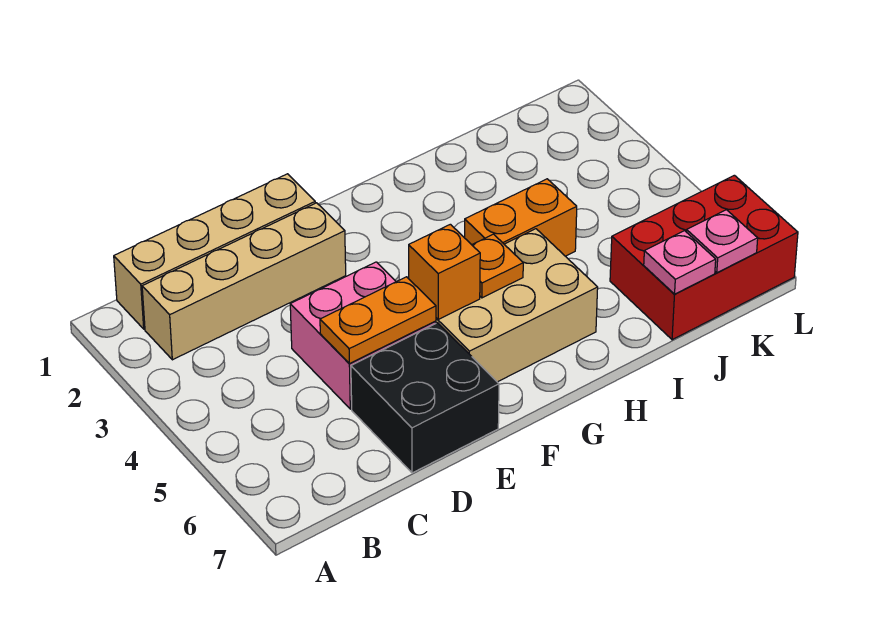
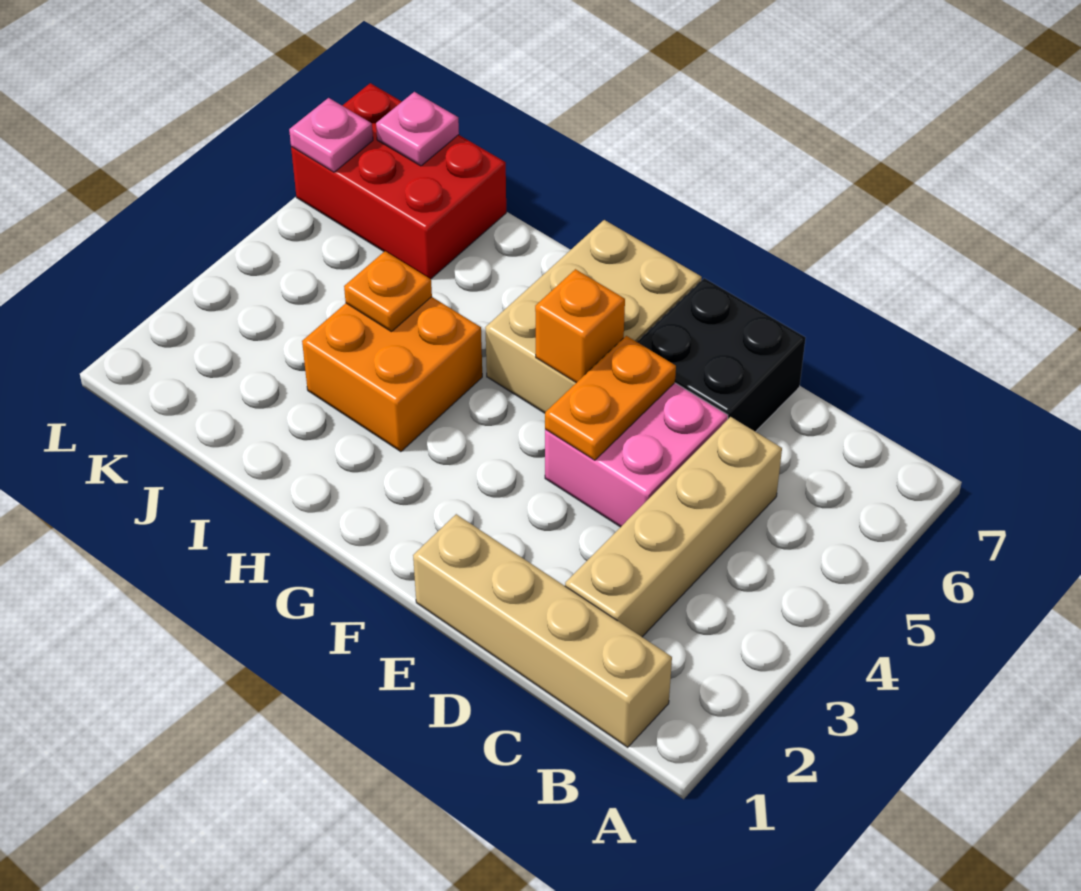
tan 1x4 brick [142,203,346,360] -> tan 1x4 brick turned to [565,417,782,637]
orange 1x2 plate [320,277,436,364] -> orange 1x2 plate turned to [545,336,676,460]
tan 2x3 brick [436,229,598,382] -> tan 2x3 brick turned to [485,220,702,413]
orange 1x1 plate [472,234,523,298] -> orange 1x1 plate moved to [344,251,432,332]
orange 1x2 brick [465,179,577,256] -> orange 2x2 brick [302,297,482,452]
pink 1x1 plate [644,231,716,294] -> pink 1x1 plate moved to [289,98,373,172]

